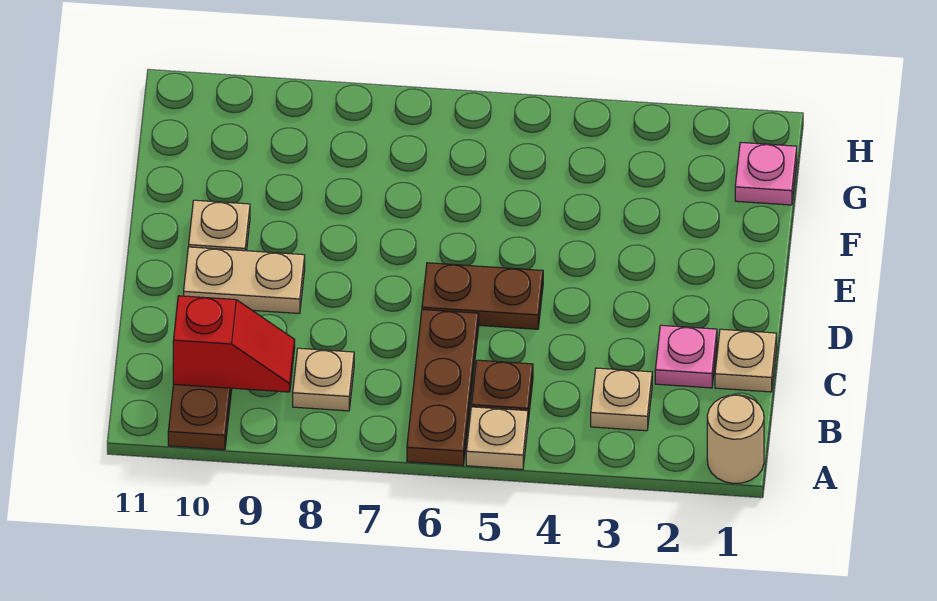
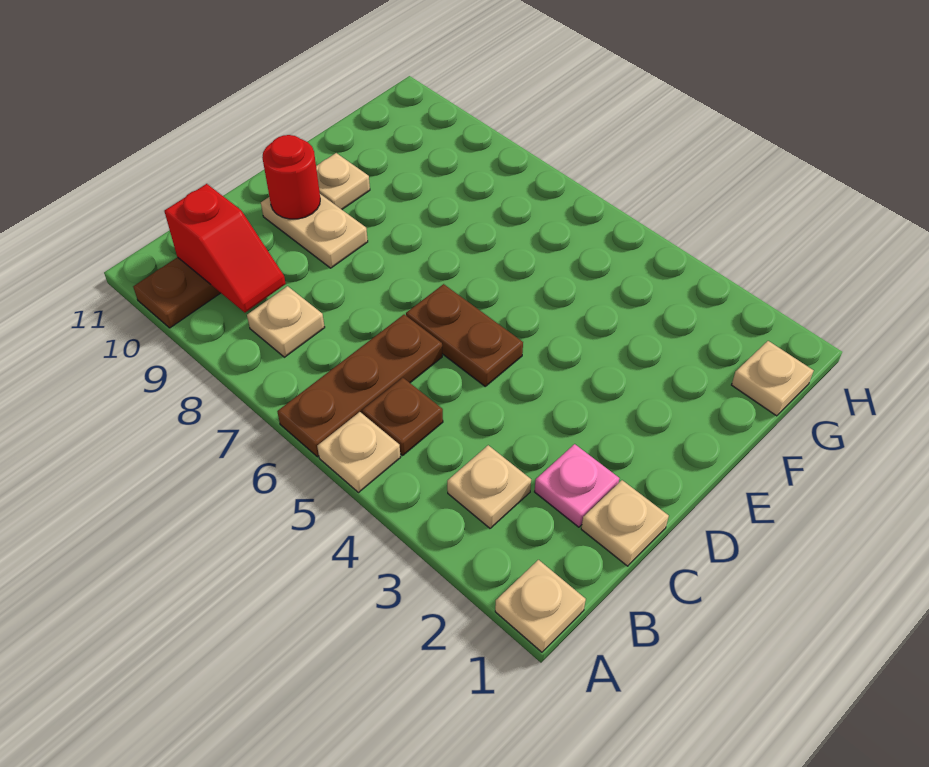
tan 1x1 round brick [707,395,764,483] -> tan 1x1 plate [495,560,586,652]
none -> red 1x1 round brick [262,135,320,219]
pink 1x1 plate [735,142,797,205] -> tan 1x1 plate [732,341,814,416]

